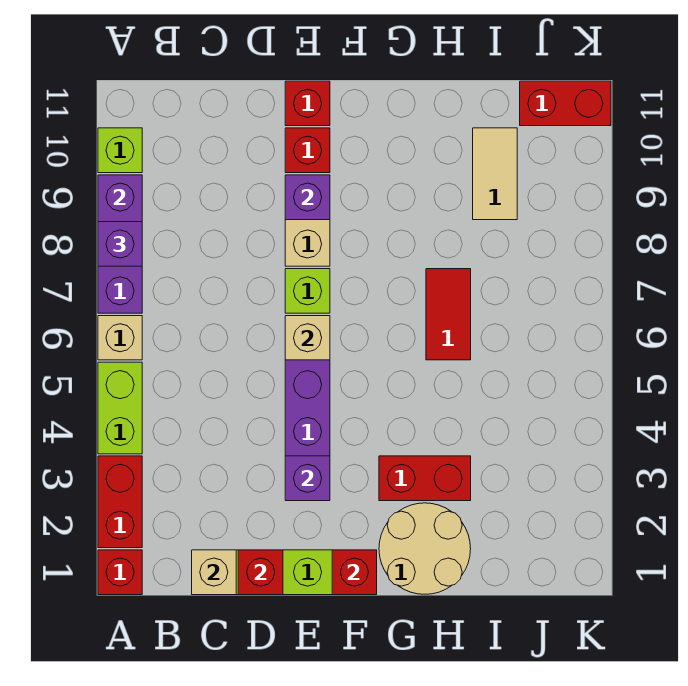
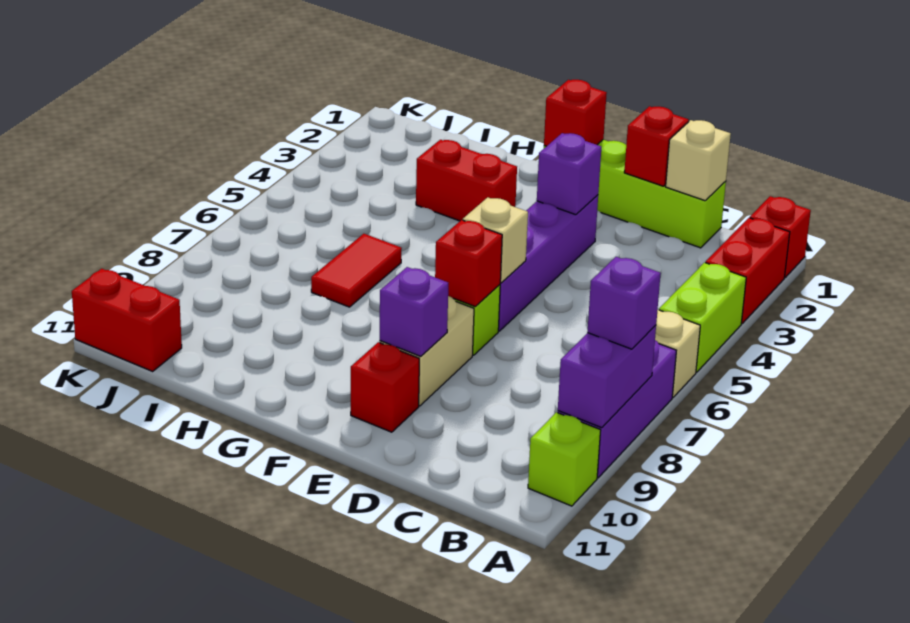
red 1x1 brick [285,81,330,126] -> red 1x1 brick moved to [435,220,502,306]
tan 2x2 round brick [379,503,471,594] -> none
tan 1x2 tile [473,128,517,220] -> none

